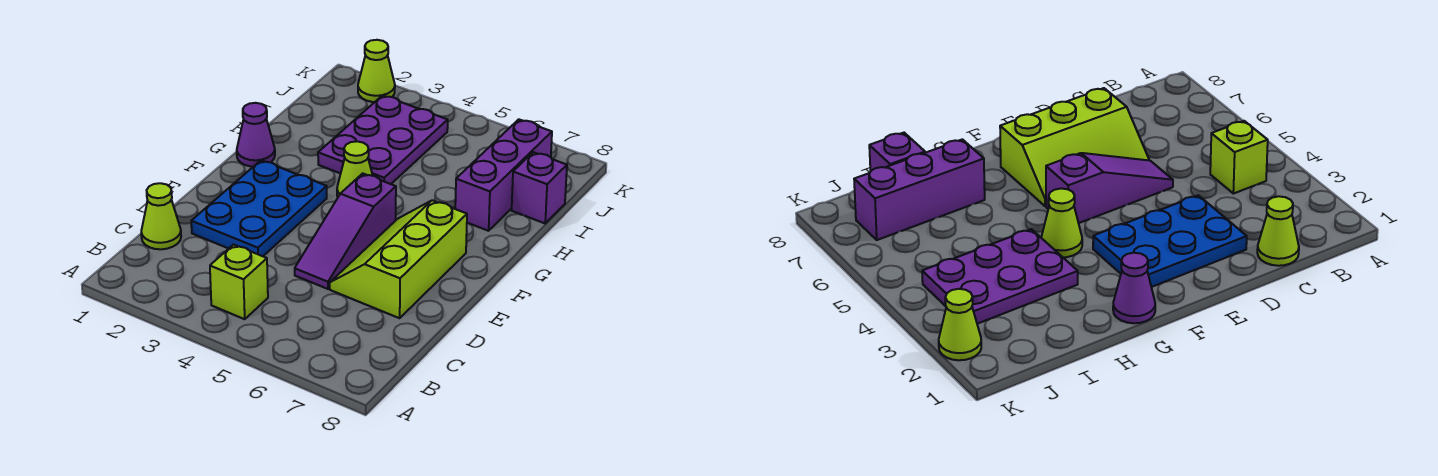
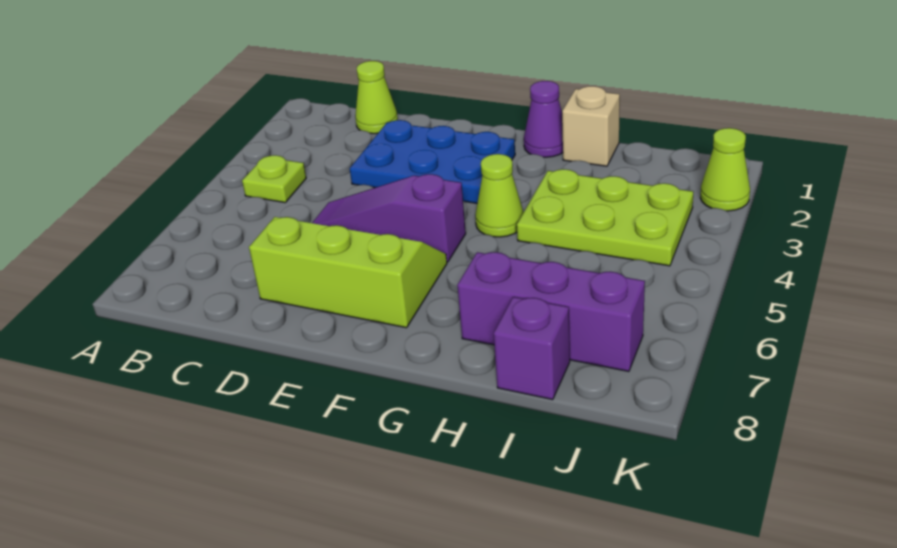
lime 1x1 brick [210,245,268,319] -> lime 1x1 plate [242,155,306,203]
none -> tan 1x1 brick [562,86,620,166]
purple 2x3 plate [318,95,448,184] -> lime 2x3 plate [517,169,694,266]

